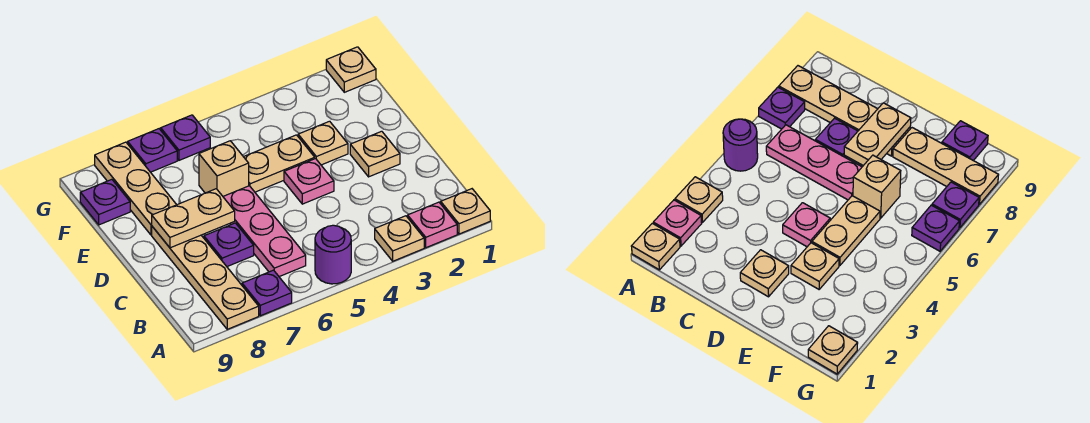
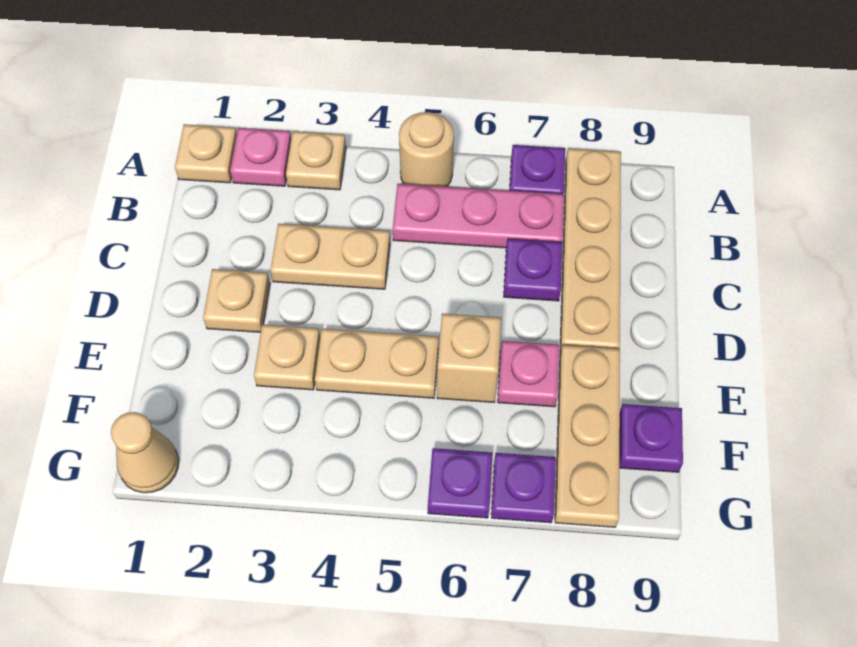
purple 1x1 round brick [315,225,351,284] -> tan 1x1 round brick [399,112,454,187]
pink 1x3 plate [223,186,306,277] -> pink 1x3 plate turned to [393,184,564,248]
pink 1x1 plate [284,159,334,204] -> pink 1x1 plate moved to [498,341,559,407]
tan 1x2 plate [152,189,235,248] -> tan 1x2 plate moved to [271,224,390,289]
tan 1x1 plate [326,47,376,92] -> tan 1x1 cone [111,412,179,493]

